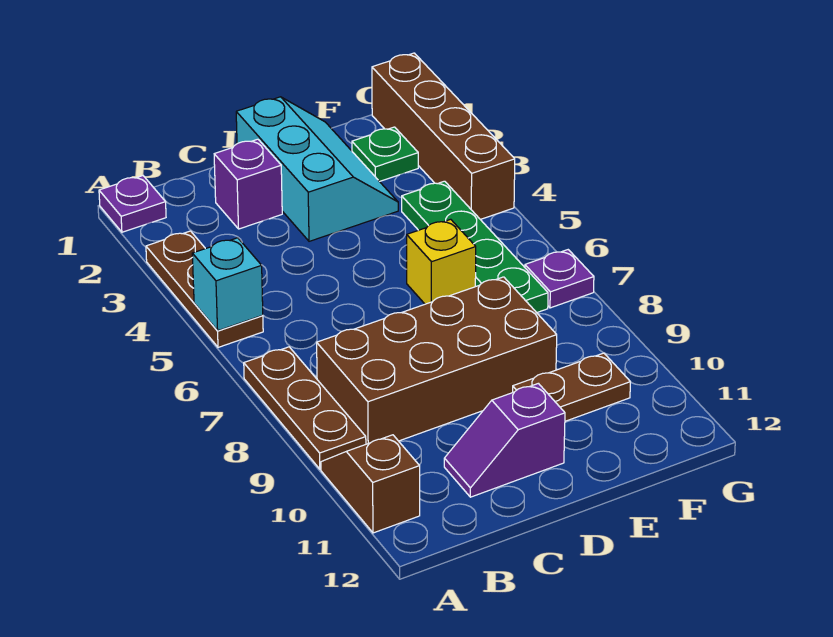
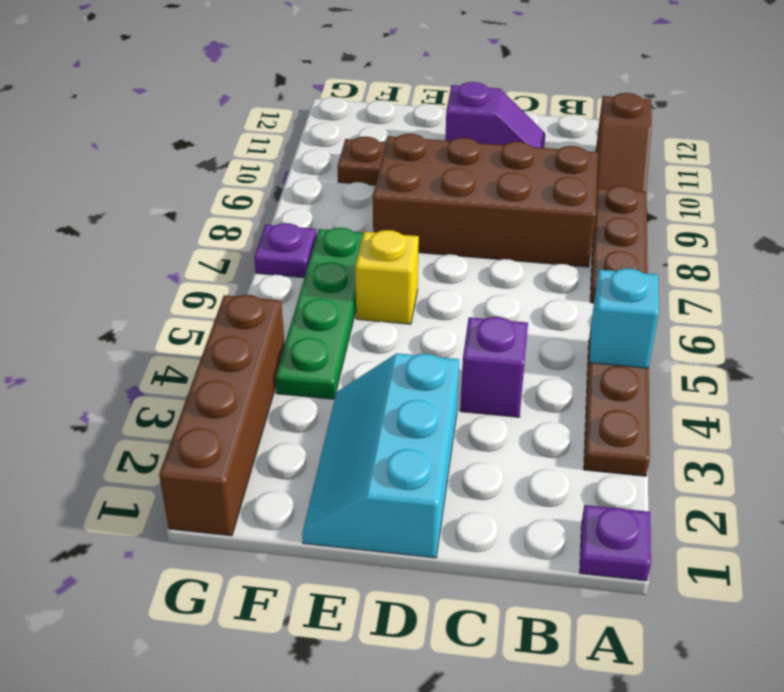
purple 1x1 brick [214,139,282,229] -> purple 1x1 brick moved to [460,317,528,417]
green 1x1 plate [352,127,418,181] -> none

